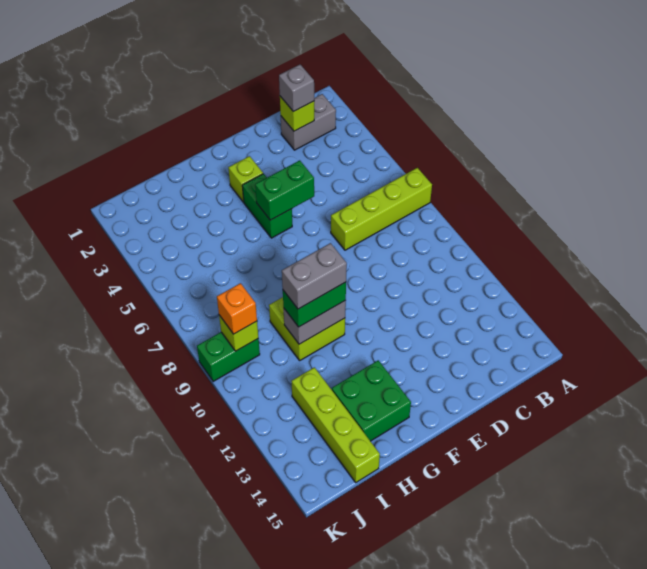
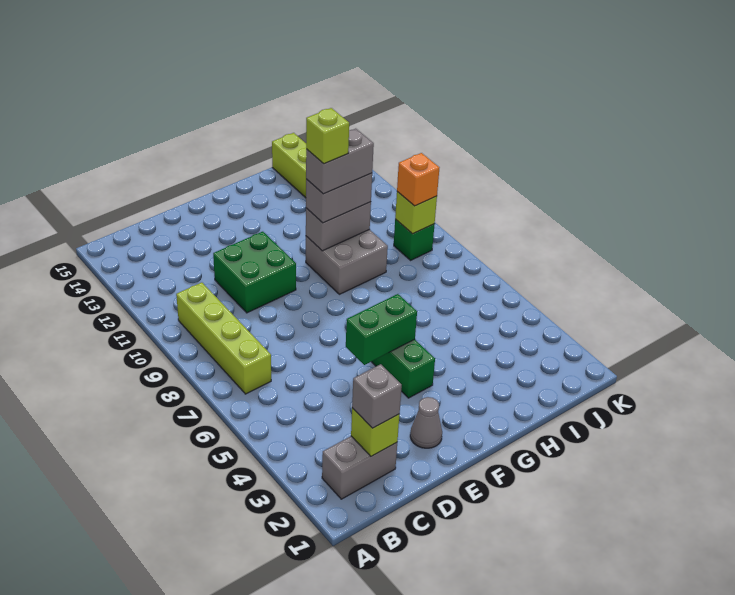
lime 1x4 brick [331,168,432,250] -> lime 1x4 brick turned to [176,282,271,394]
none -> grey 1x1 cone [410,397,442,448]
lime 1x1 brick [228,156,263,202] -> lime 1x1 brick moved to [306,108,349,164]
lime 2x2 brick [269,297,345,360] -> grey 2x2 brick [306,229,388,294]
green 1x2 brick [283,282,346,327] -> grey 1x2 brick [306,173,372,223]
green 2x2 brick [332,360,411,441] -> green 2x2 brick moved to [213,232,296,313]
green 1x2 brick [197,332,260,381] -> green 1x1 brick [394,219,435,260]

